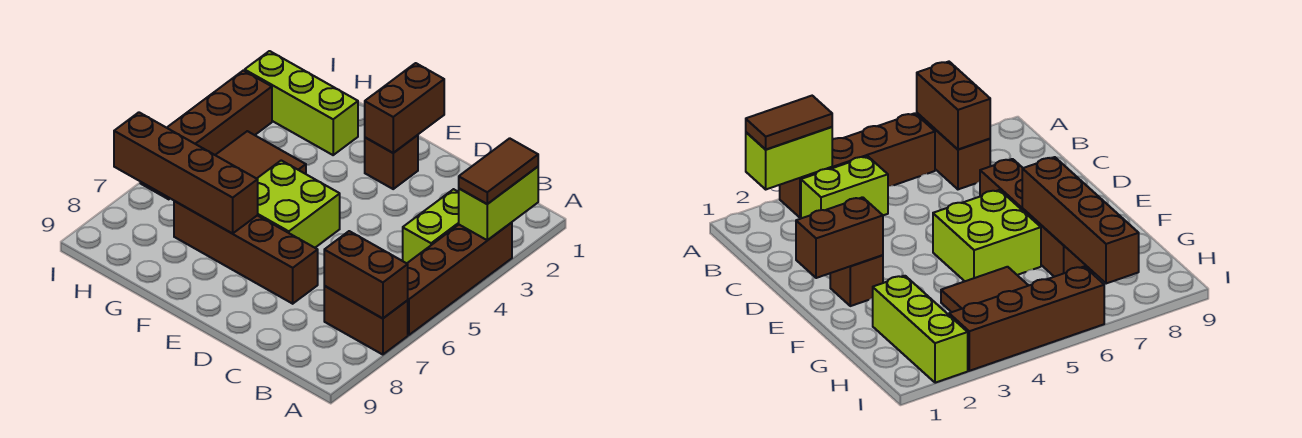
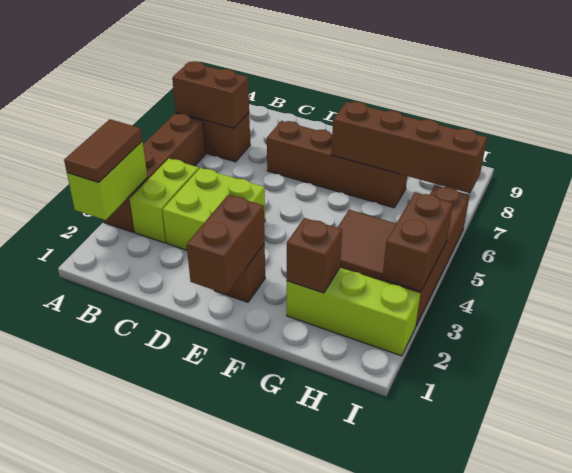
lime 2x2 brick [257,160,340,248] -> lime 2x2 brick moved to [162,168,265,250]
none -> brown 1x1 brick [287,218,342,293]
none -> brown 1x2 brick [382,192,453,292]

